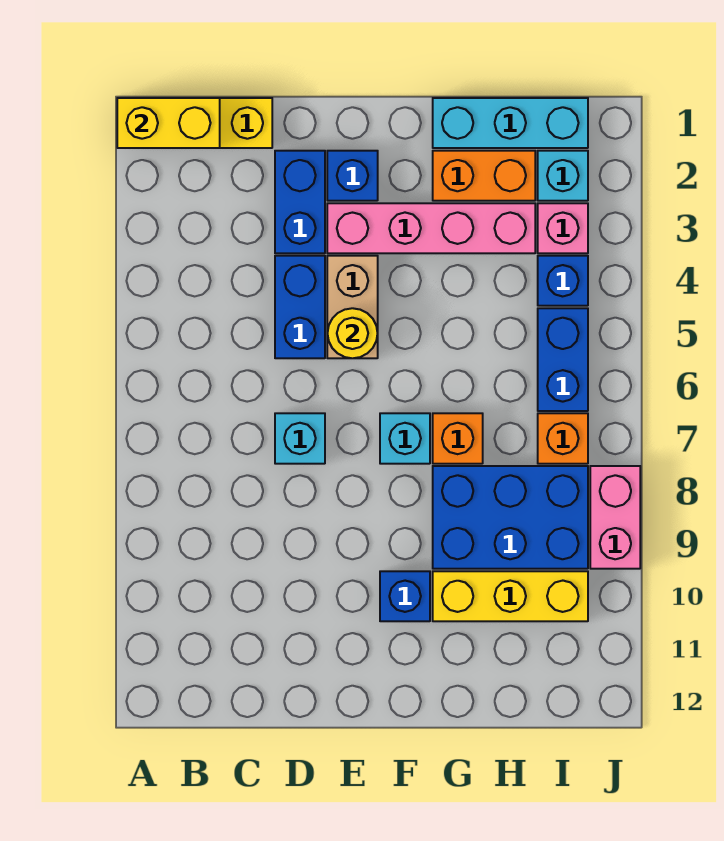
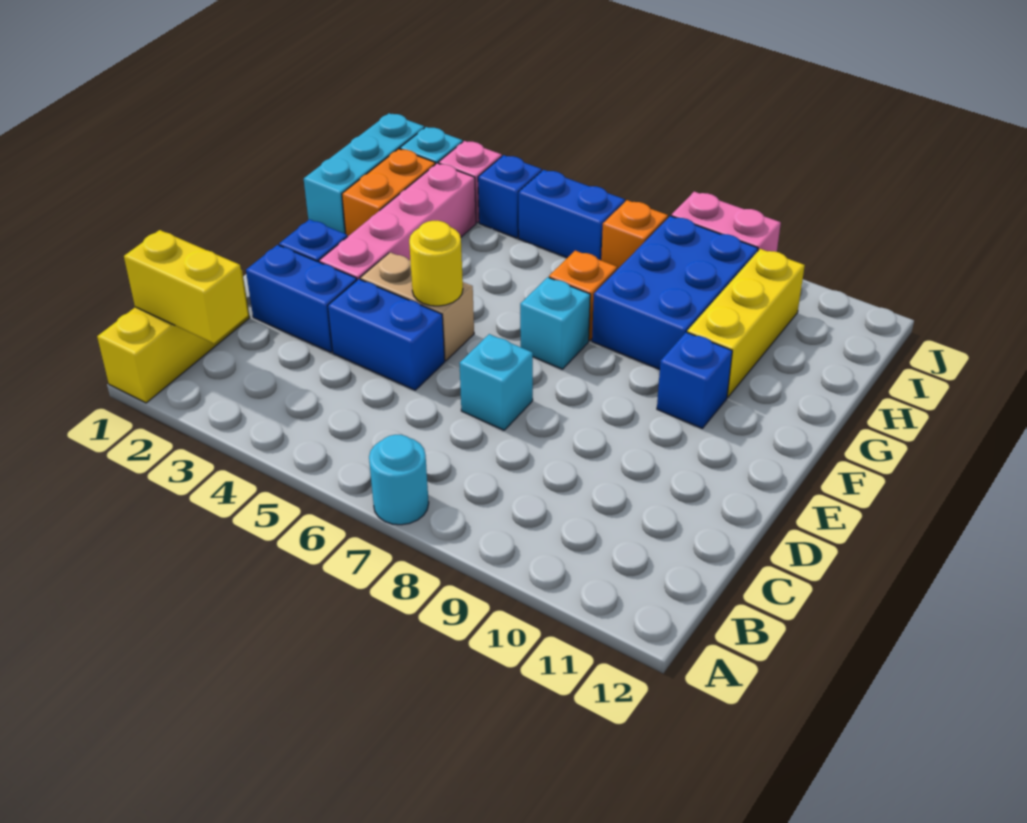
yellow 1x2 brick [117,98,220,148] -> yellow 1x2 brick turned to [124,230,248,343]
none -> cyan 1x1 round brick [369,435,429,525]

